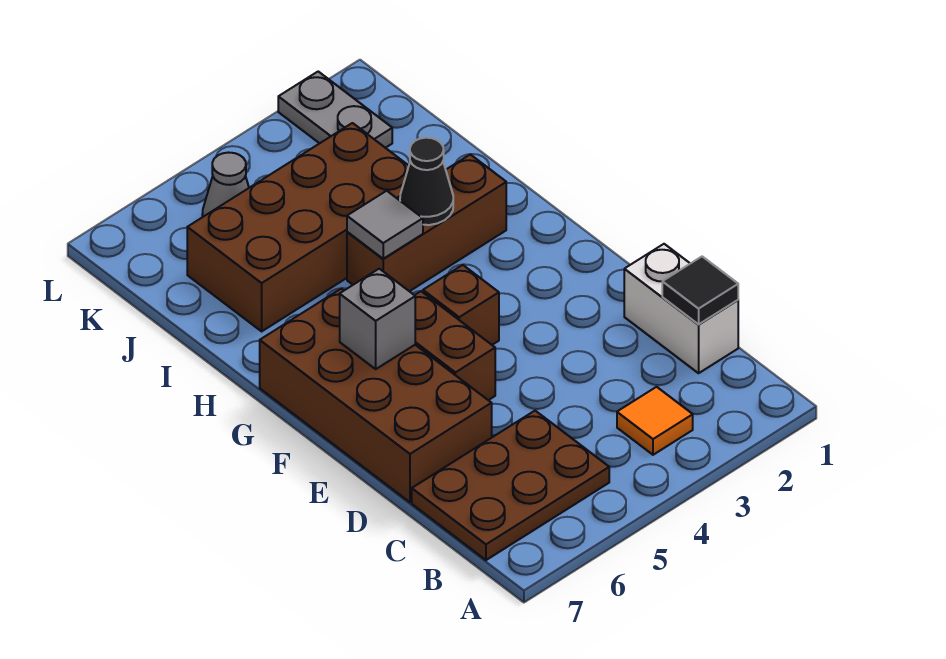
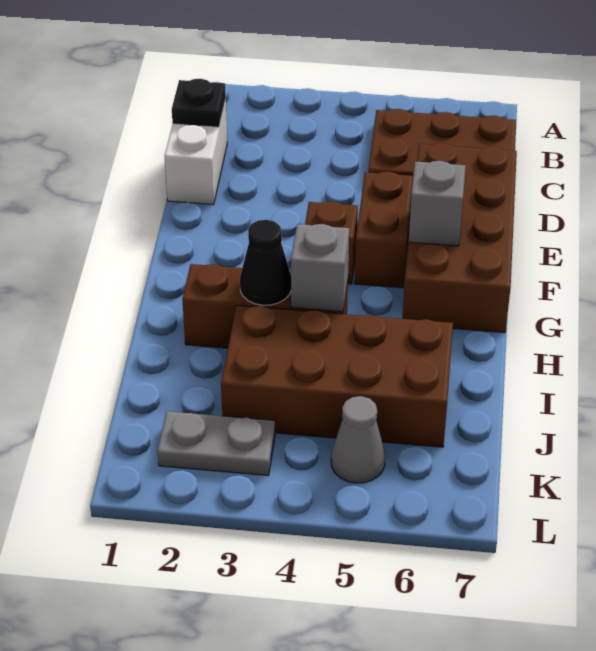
orange 1x1 tile [617,387,693,455] -> none
black 1x1 tile [662,257,738,324] -> black 1x1 plate [172,79,226,127]
grey 1x1 tile [347,191,423,259] -> grey 1x1 brick [291,224,349,312]
grey 1x2 plate [278,72,392,148] -> grey 1x2 plate turned to [157,411,275,475]

